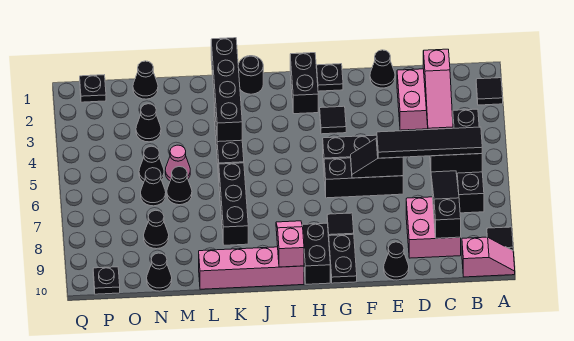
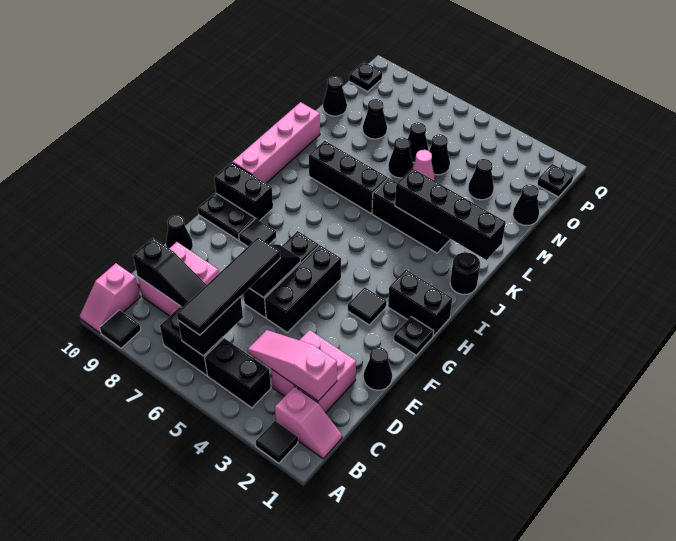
pink 1x2 slope [276,221,304,267] -> pink 1x2 slope moved to [275,387,342,459]

